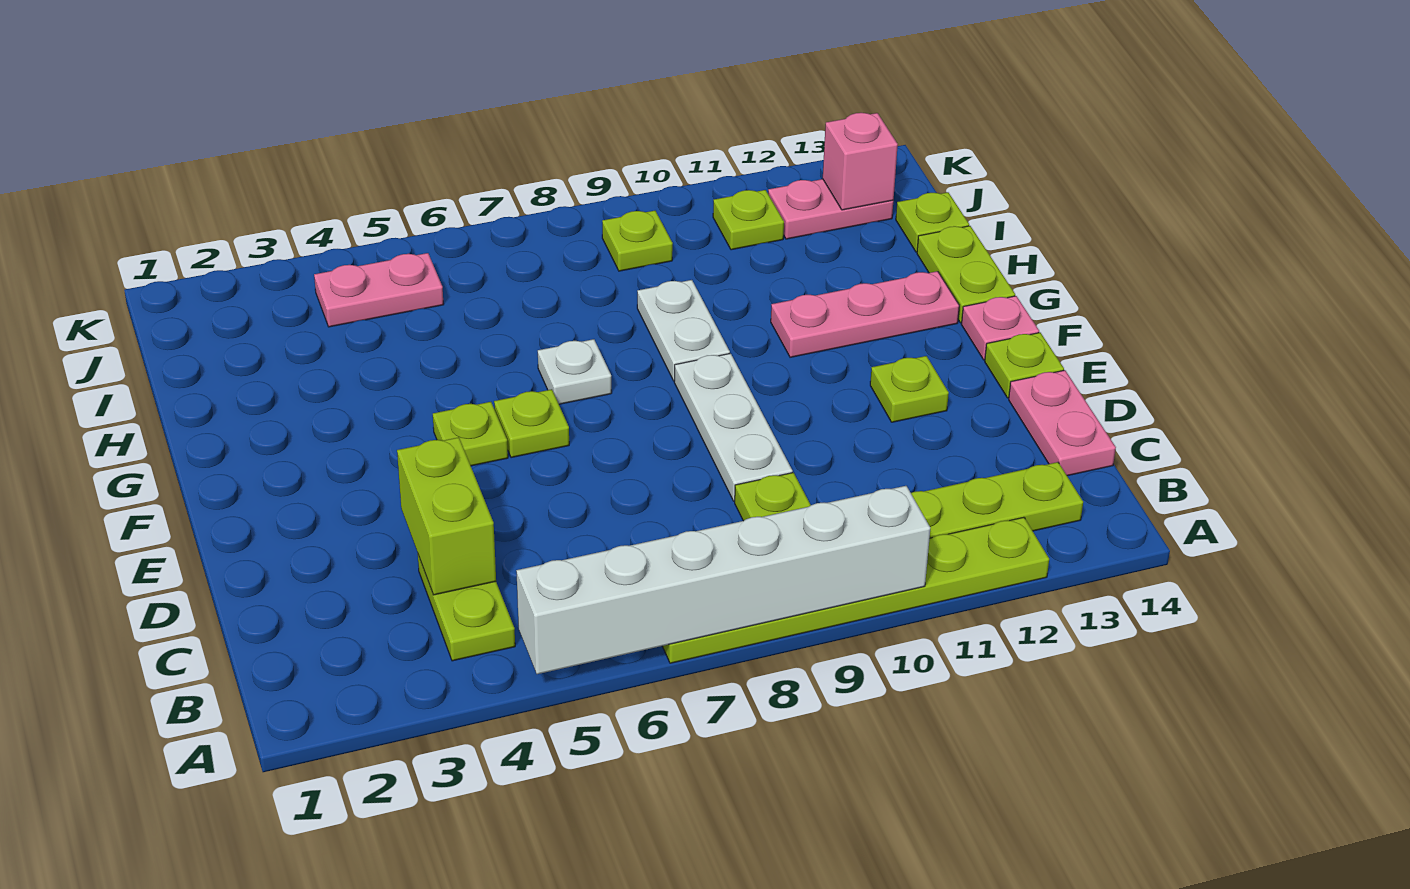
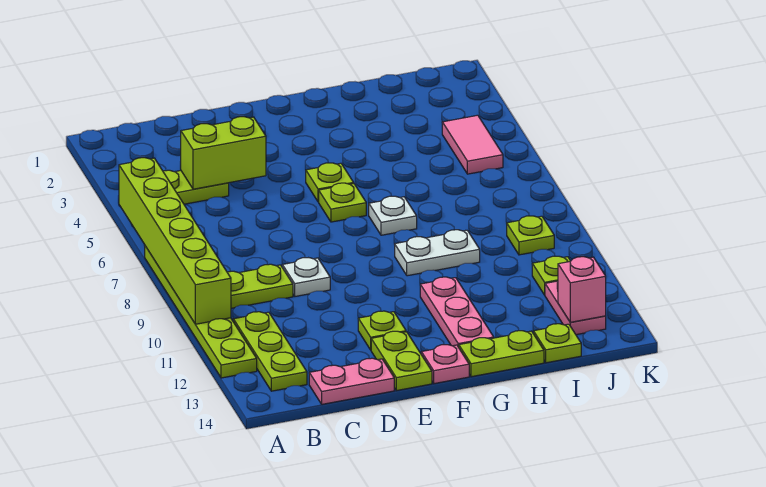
white 1x6 brick [516,486,930,674] -> lime 1x6 brick [119,158,231,324]
white 1x3 plate [674,353,793,501] -> white 1x1 plate [282,258,330,296]
lime 1x1 plate [985,333,1064,398] -> lime 1x2 plate [371,331,432,391]
pink 1x2 plate [314,253,444,327] -> pink 1x2 tile [442,115,503,174]

